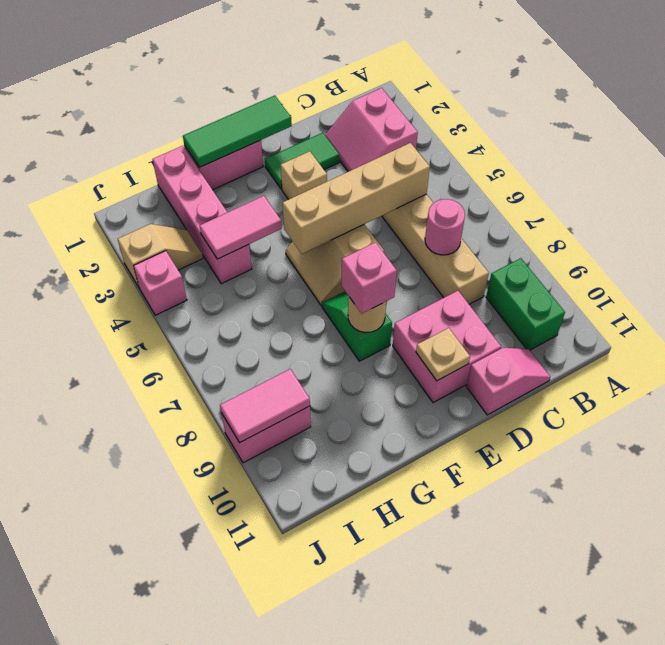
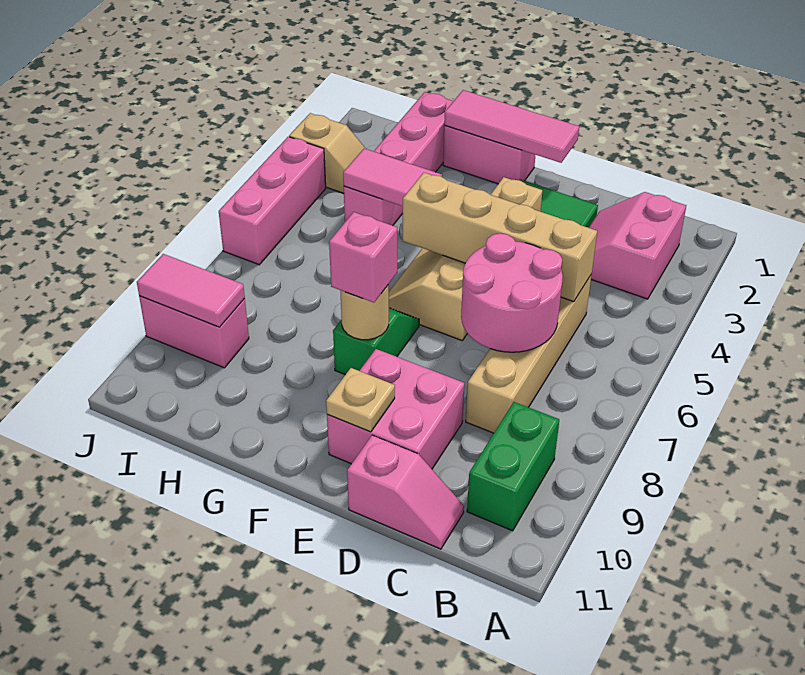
pink 1x1 round brick [425,199,465,255] -> pink 2x2 round brick [461,233,563,352]
green 1x3 tile [183,96,292,167] -> pink 1x3 tile [444,90,579,163]
pink 1x1 brick [134,251,187,315] -> pink 1x3 brick [219,137,326,265]

